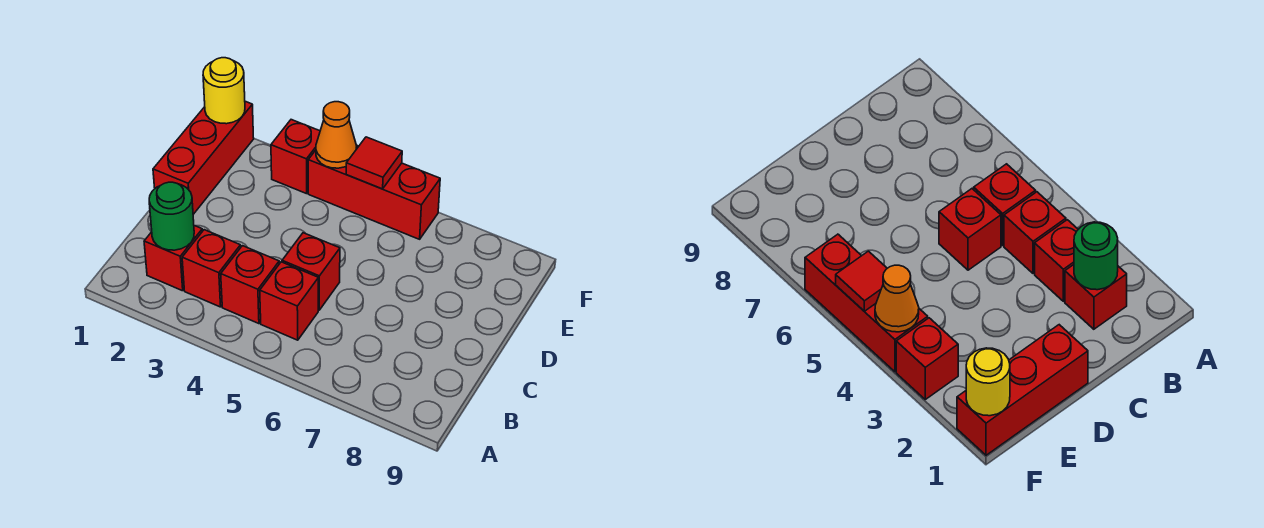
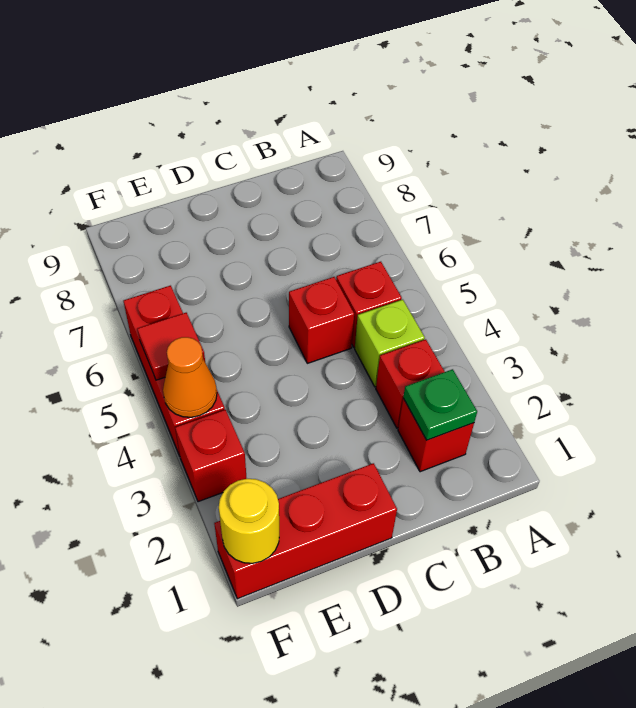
green 1x1 round brick [149,182,194,250] -> green 1x1 plate [403,369,477,440]
red 1x1 brick [221,246,279,324] -> lime 1x1 brick [355,300,425,387]

